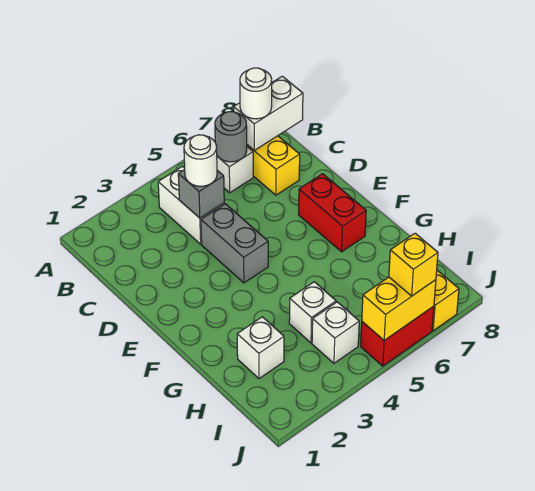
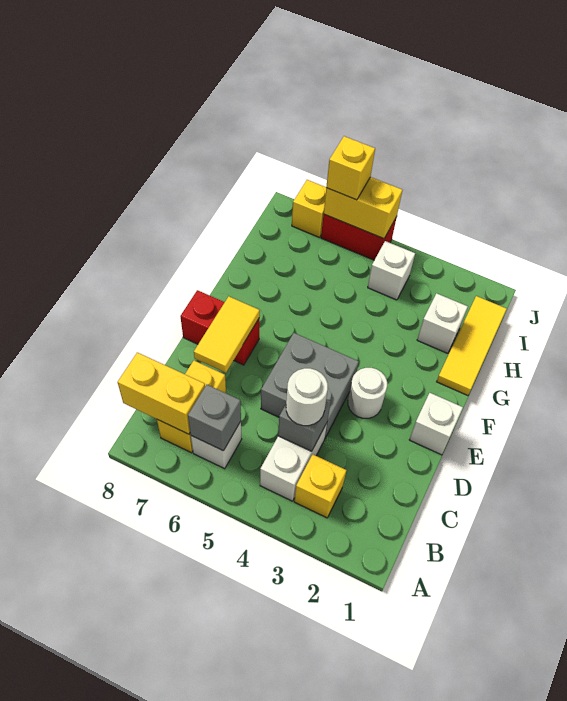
none -> yellow 1x1 brick [294,455,346,518]
grey 1x1 round brick [215,112,247,162] -> grey 1x1 brick [188,385,241,451]
white 1x2 brick [234,76,303,150] -> yellow 1x2 brick [118,352,205,434]
white 1x1 round brick [240,68,272,119] -> white 1x1 round brick moved to [348,368,387,418]
grey 1x2 brick [201,204,268,283] -> grey 2x2 brick [261,333,359,438]
none -> yellow 1x2 tile [194,296,260,373]
red 1x2 brick [299,174,366,252] -> red 1x2 brick turned to [180,290,259,365]
none -> yellow 1x3 tile [437,296,506,396]
white 1x1 brick [289,282,336,343] -> white 1x1 brick moved to [409,393,463,455]

